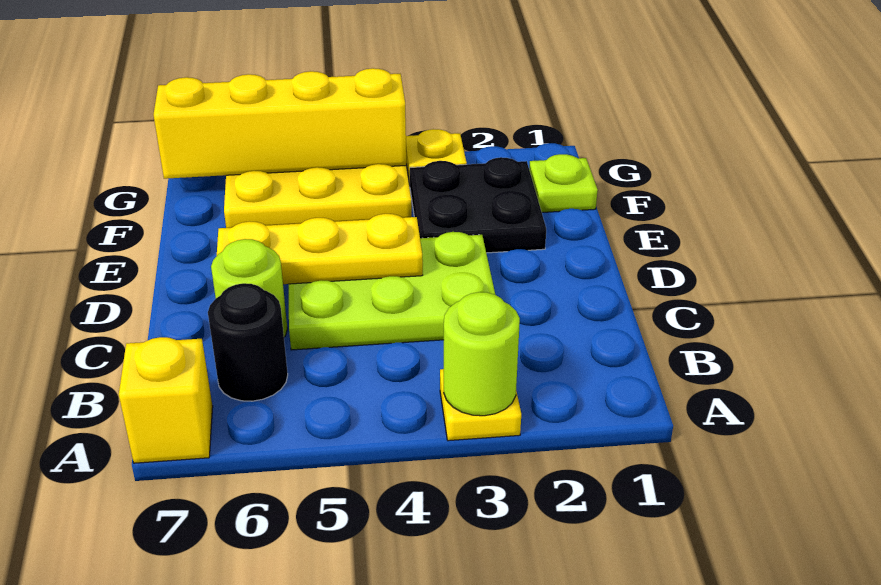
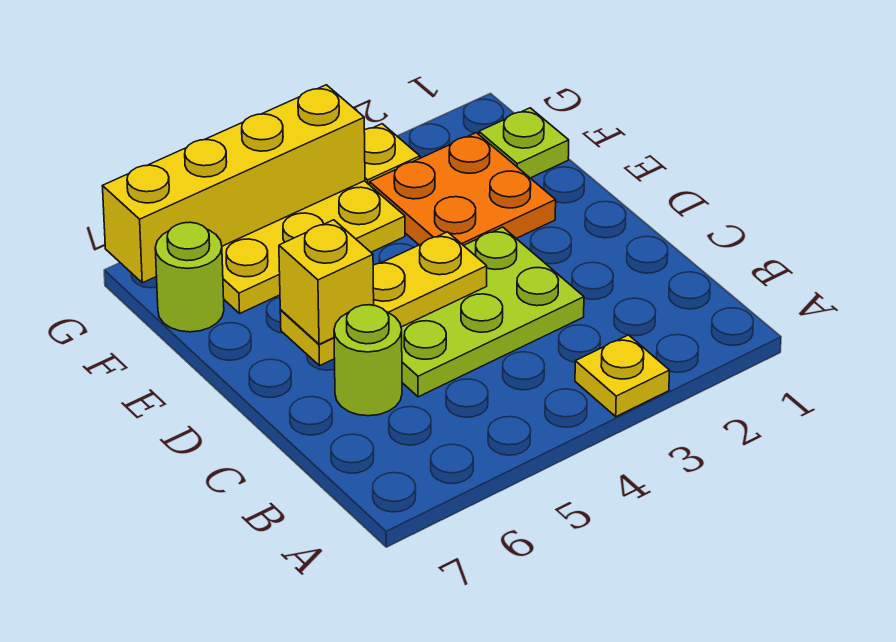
lime 1x1 round brick [444,292,520,416] -> lime 1x1 round brick moved to [155,222,224,332]
yellow 1x1 brick [119,337,213,463] -> yellow 1x1 brick moved to [279,220,374,344]
black 1x1 round brick [208,283,288,401] -> none
black 2x2 plate [410,157,546,253] -> orange 2x2 plate [370,133,556,246]

